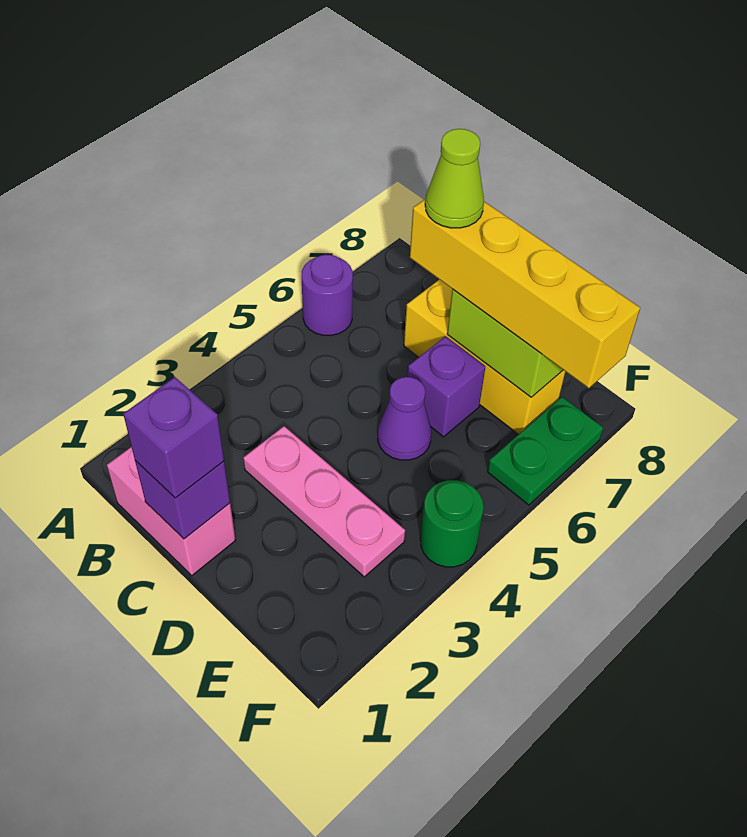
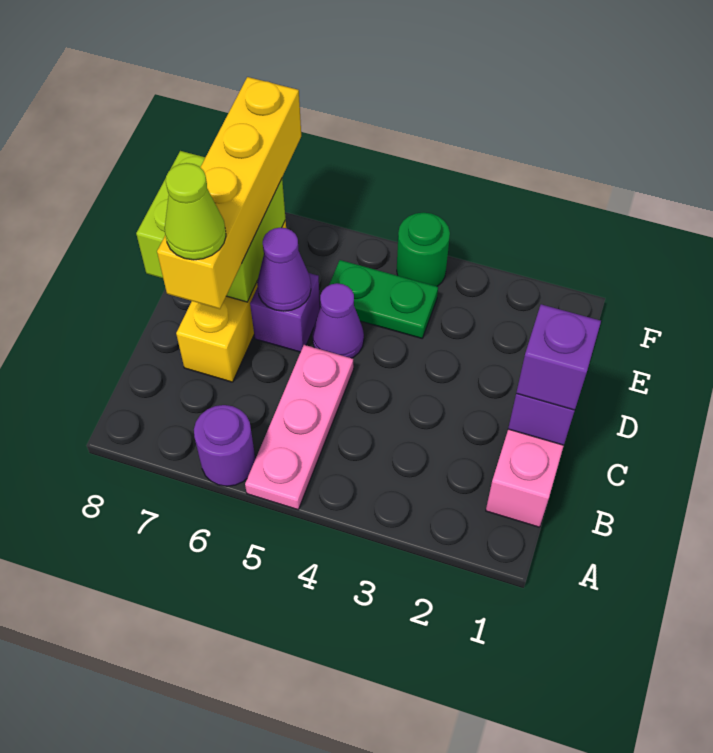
pink 1x3 plate [243,426,405,577] -> pink 1x3 plate moved to [245,345,354,510]
none -> purple 1x1 cone [257,228,311,311]
green 1x2 plate [488,397,603,505] -> green 1x2 plate moved to [329,260,438,338]

